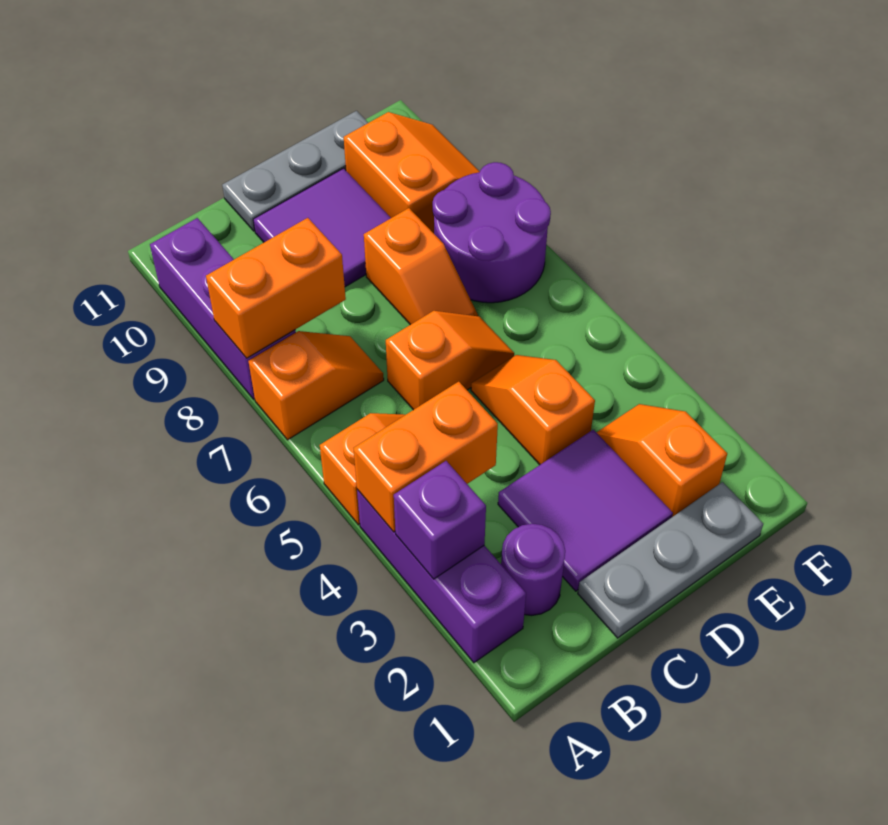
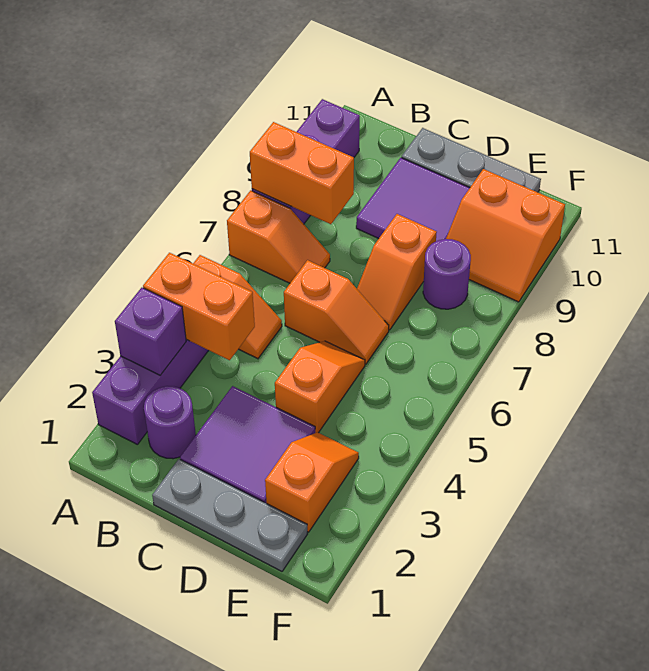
purple 2x2 round brick [433,162,551,303] -> purple 1x1 round brick [423,239,471,309]
orange 2x2 slope [344,112,480,233] -> orange 2x2 slope turned to [446,169,565,302]

